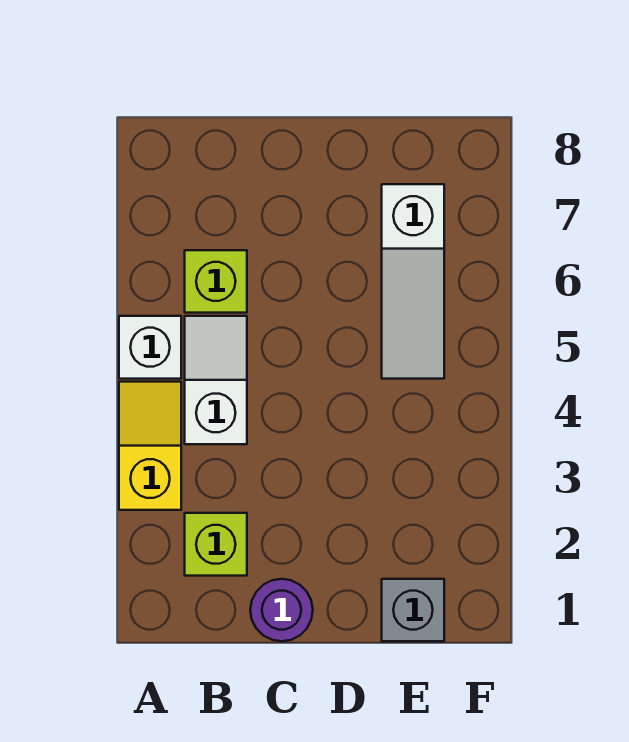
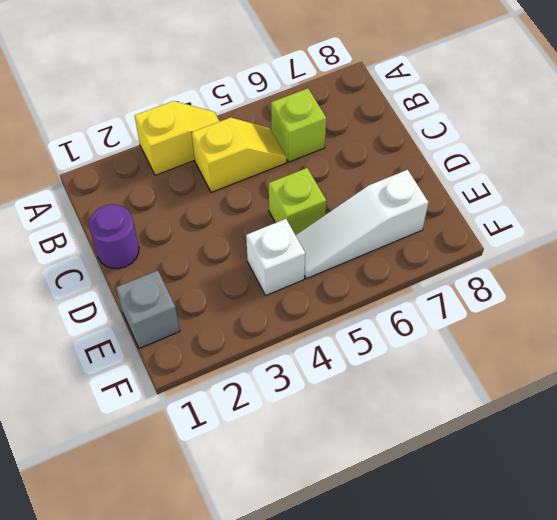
white 1x1 brick [119,316,181,379] -> white 1x1 brick moved to [246,219,305,295]
lime 1x1 brick [185,513,247,576] -> lime 1x1 brick moved to [269,168,326,235]
white 1x2 slope [185,316,247,444] -> yellow 1x2 slope [192,117,287,192]

